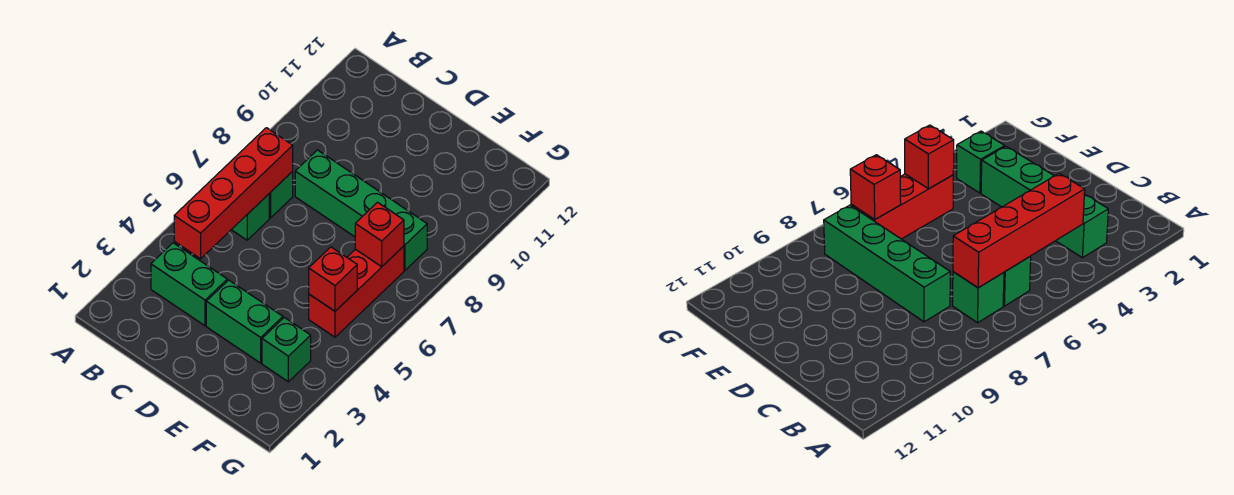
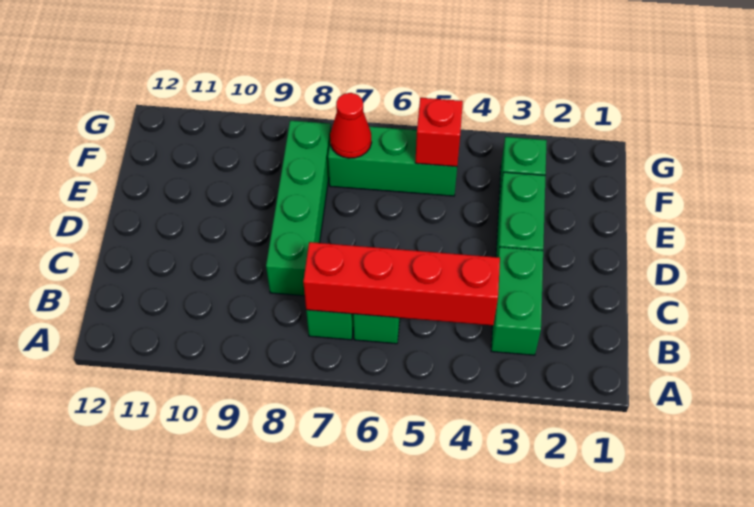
red 1x3 brick [309,246,404,337] -> green 1x3 brick [328,125,457,196]
red 1x1 brick [355,202,404,267] -> red 1x1 cone [330,93,372,158]

